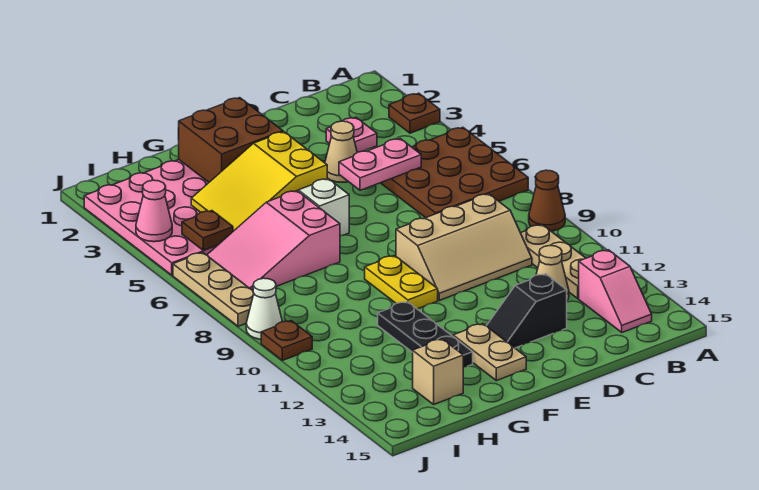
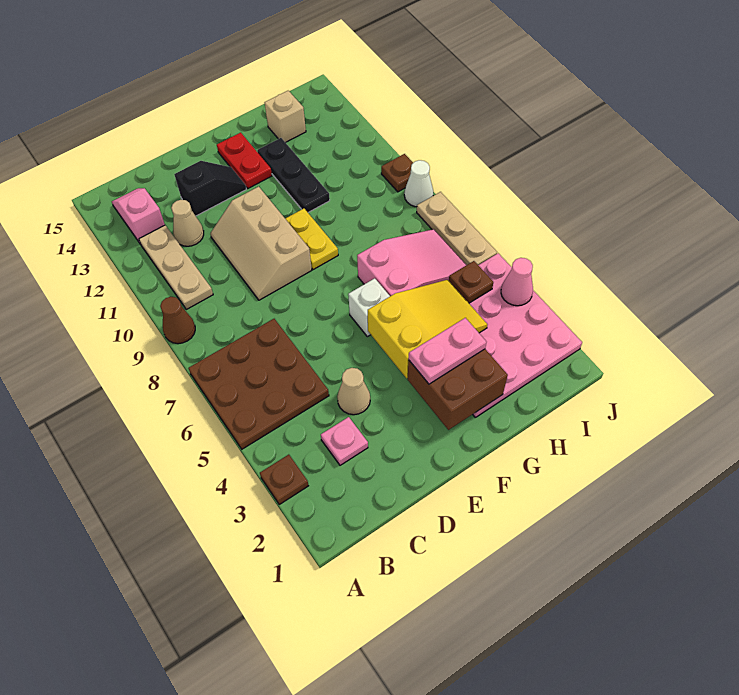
pink 1x2 plate [339,139,421,190] -> pink 1x2 plate moved to [409,318,486,384]
tan 2x3 slope [396,194,532,300] -> tan 2x3 slope turned to [210,187,312,300]
tan 1x2 plate [453,324,526,381] -> red 1x2 plate [217,133,272,188]

